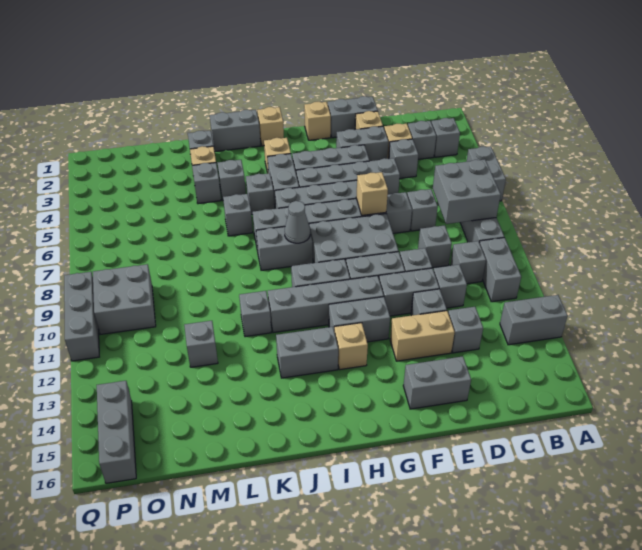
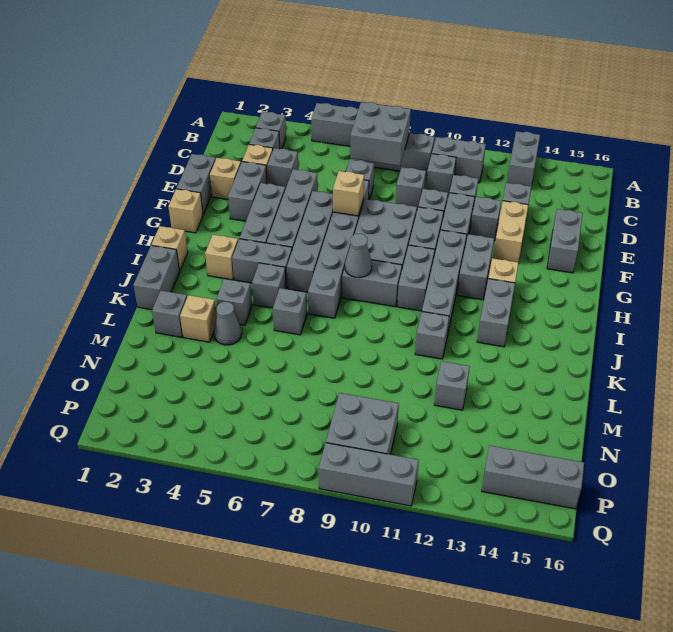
grey 1x2 brick [256,227,313,270] -> grey 1x2 brick turned to [342,260,402,307]
grey 1x1 brick [192,163,221,204] -> grey 1x1 cone [214,302,242,345]

